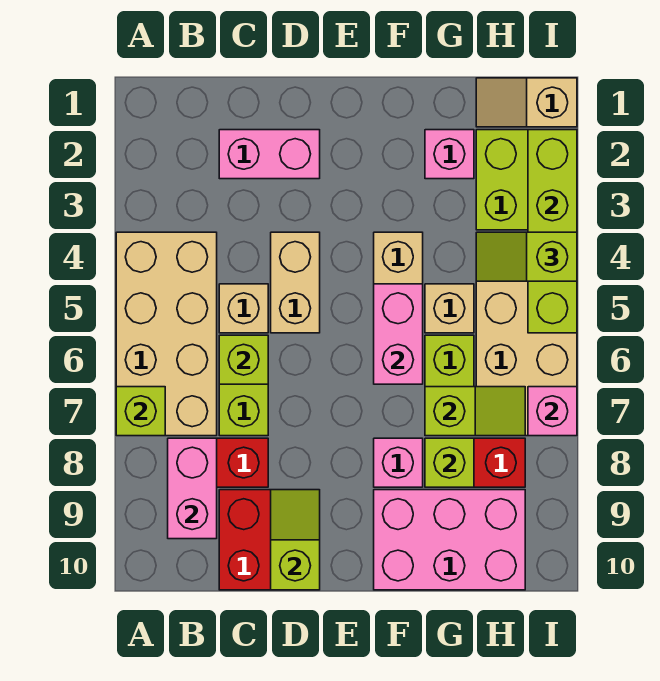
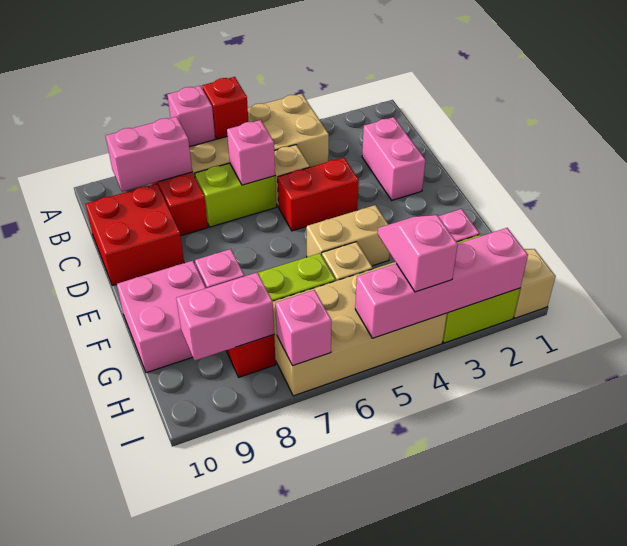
none -> red 1x1 brick [202,77,248,139]
lime 1x1 brick [116,387,165,436] -> pink 1x1 brick [167,86,215,147]
lime 1x1 brick [219,335,268,384] -> pink 1x1 brick [227,120,275,185]
tan 1x2 brick [271,232,320,333] -> red 1x2 brick [278,158,359,231]
lime 1x2 slope [271,490,320,590] -> none
pink 1x2 brick [374,284,423,384] -> pink 1x2 brick moved to [176,272,274,361]
pink 2x3 brick [374,490,525,590] -> pink 2x2 brick [117,261,206,373]
lime 1x2 slope [425,387,525,436] -> none
lime 1x1 brick [425,438,474,487] -> none
lime 1x2 slope [476,232,577,281] -> pink 1x2 slope [378,215,458,292]
lime 1x4 brick [528,130,577,333] -> pink 1x4 brick [355,228,528,338]

